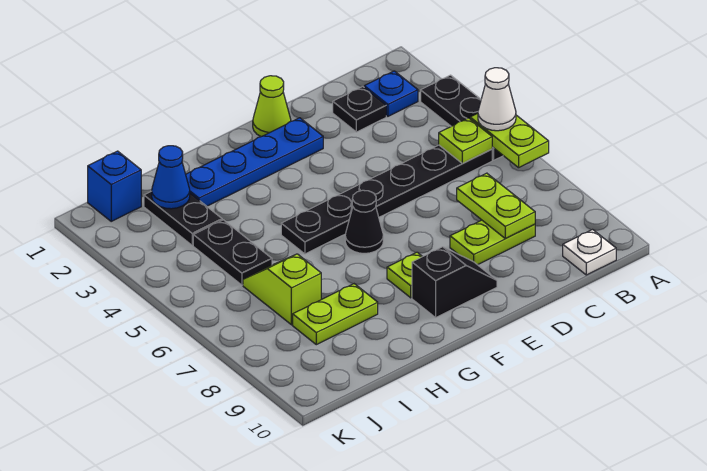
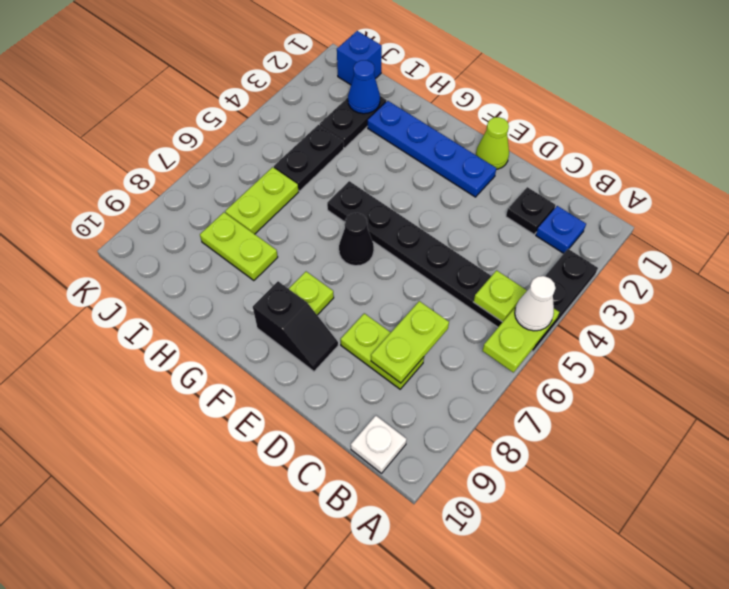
lime 1x2 slope [243,254,321,325] -> lime 1x2 plate [225,167,299,234]

